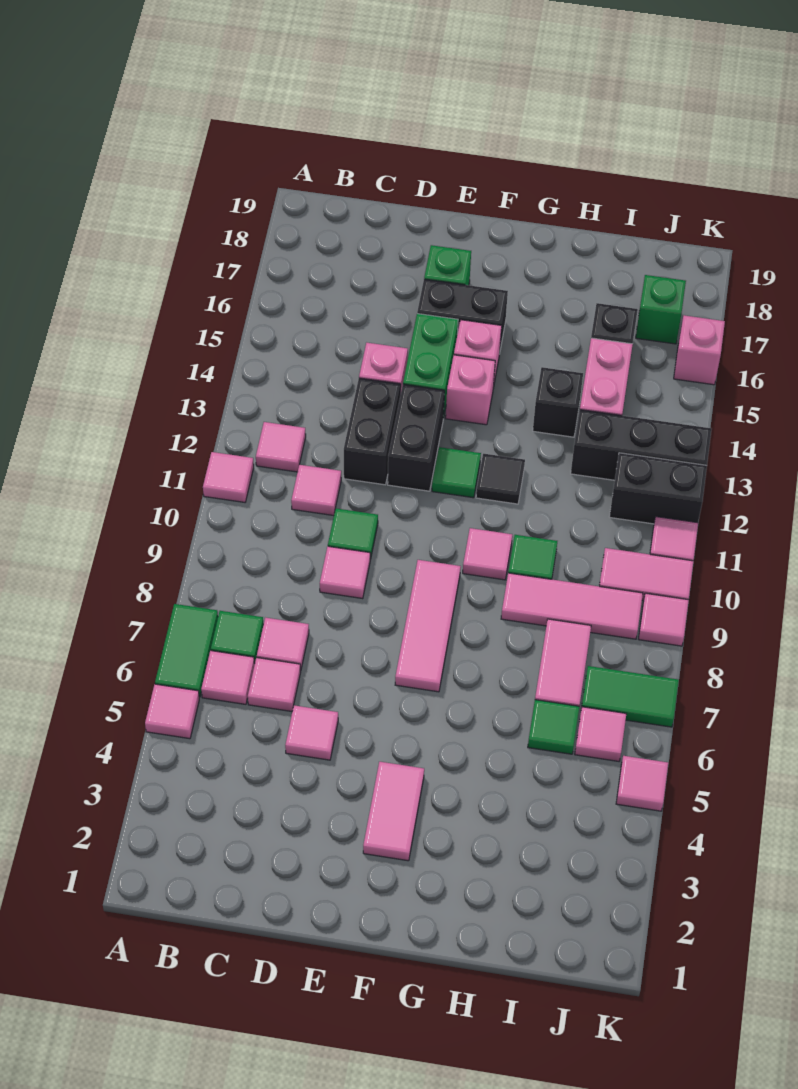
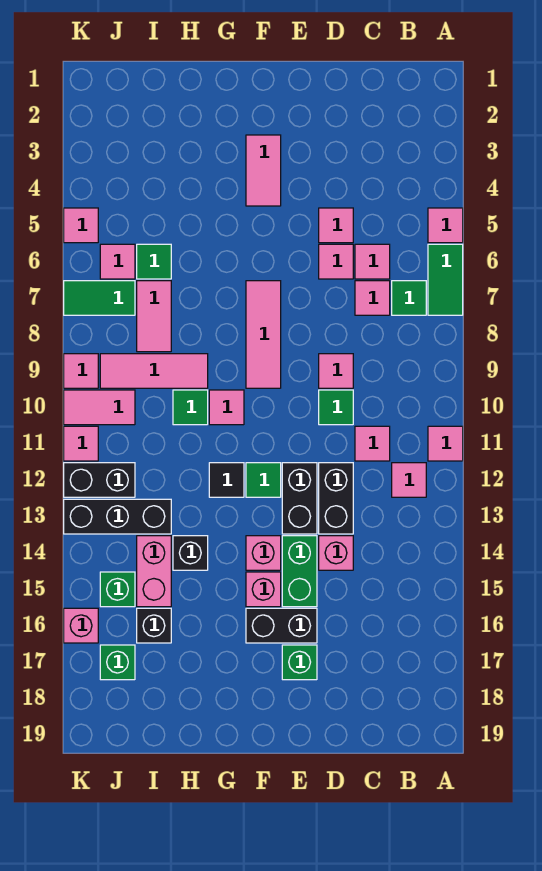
pink 1x1 tile [201,651,255,704] -> pink 1x1 tile moved to [319,244,353,279]
none -> green 1x1 brick [100,572,135,607]

